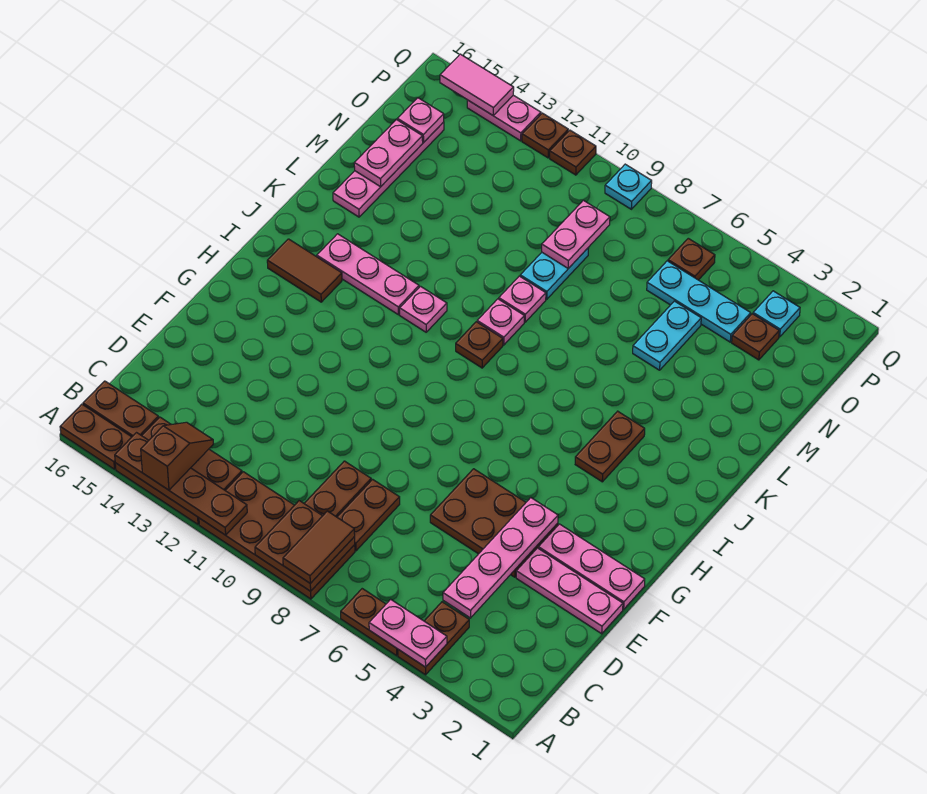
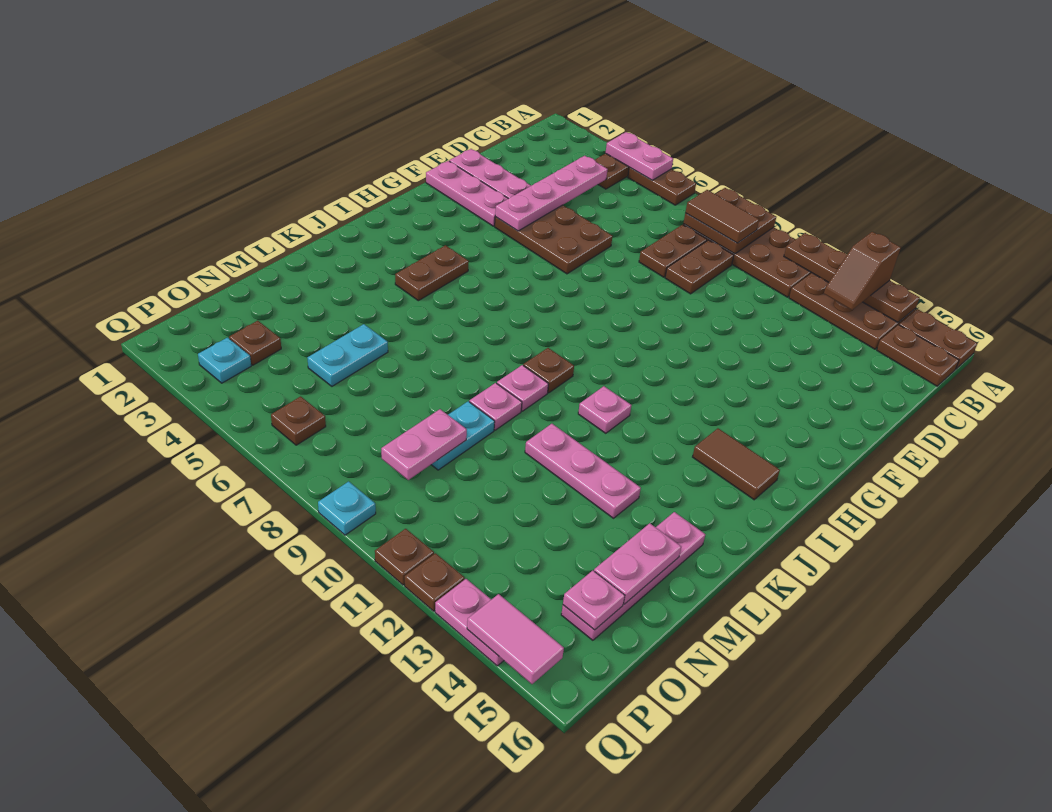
brown 1x2 tile [283,511,355,583] -> brown 1x2 tile turned to [685,190,759,243]
pink 1x3 plate [317,234,419,315] -> pink 1x3 plate moved to [525,424,641,518]
cyan 1x3 plate [647,261,751,342] -> none

